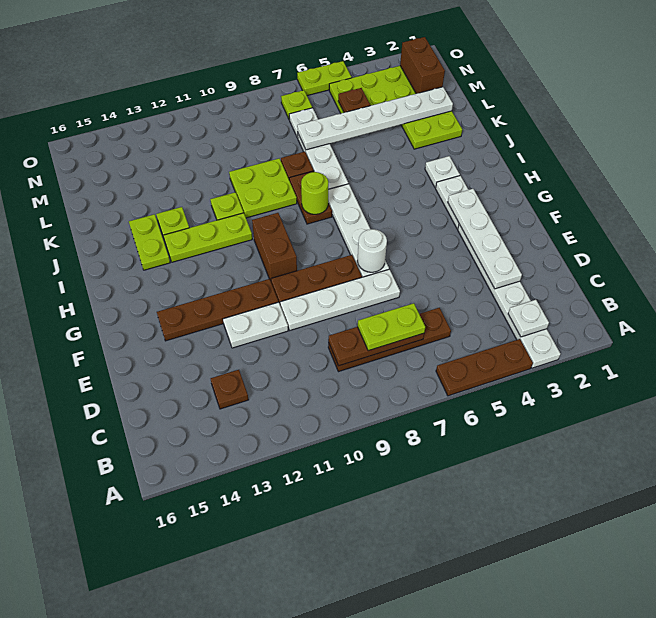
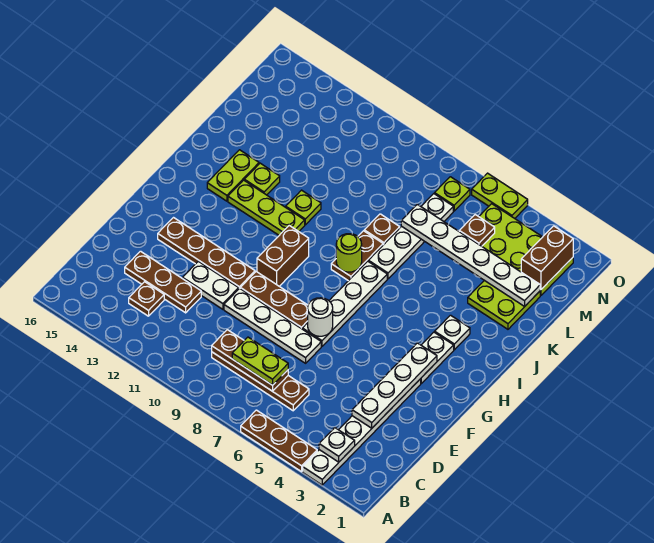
none -> brown 1x3 plate [125,251,201,313]
lime 2x2 plate [229,158,297,218] -> none

